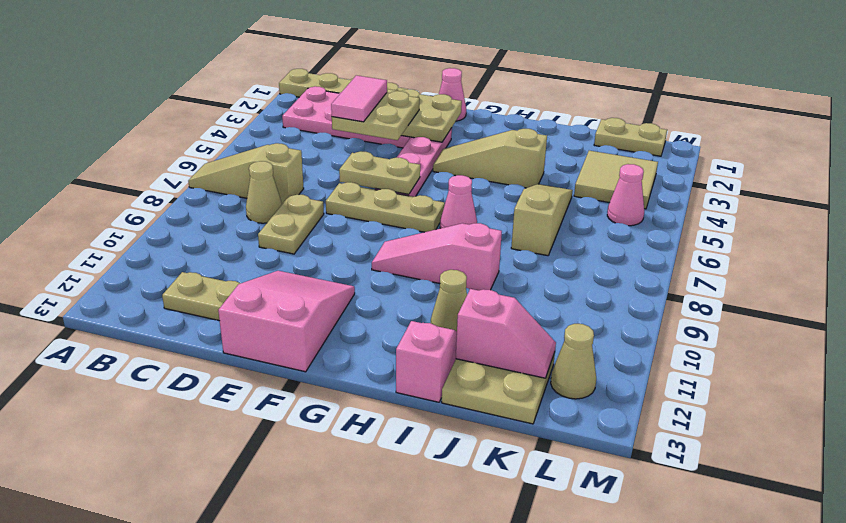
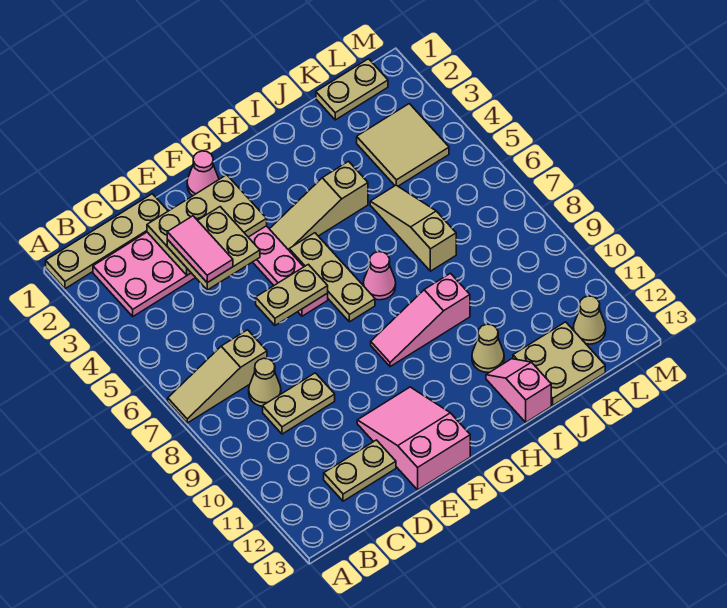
tan 1x2 plate [258,195,324,254] -> tan 1x2 plate turned to [263,373,335,434]
tan 1x3 plate [326,182,445,232] -> tan 1x3 plate turned to [289,233,375,322]
pink 1x2 slope [456,289,556,378] -> none
pink 1x1 cone [607,164,644,226] -> none

